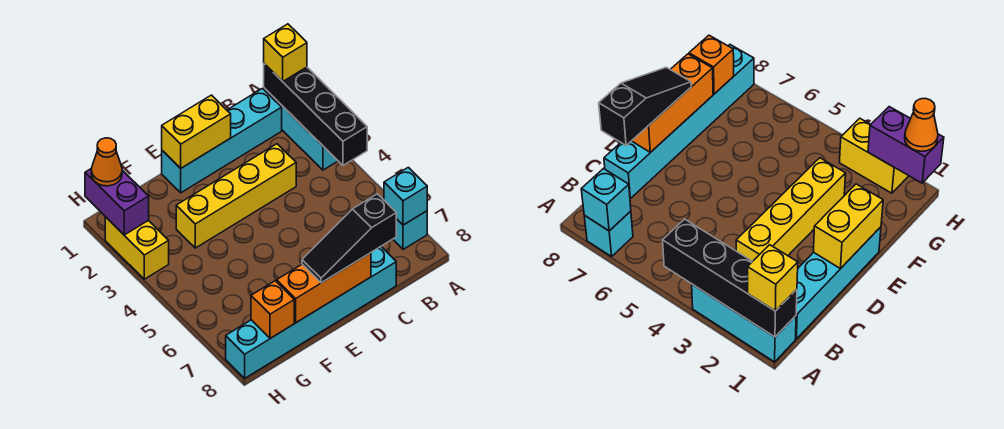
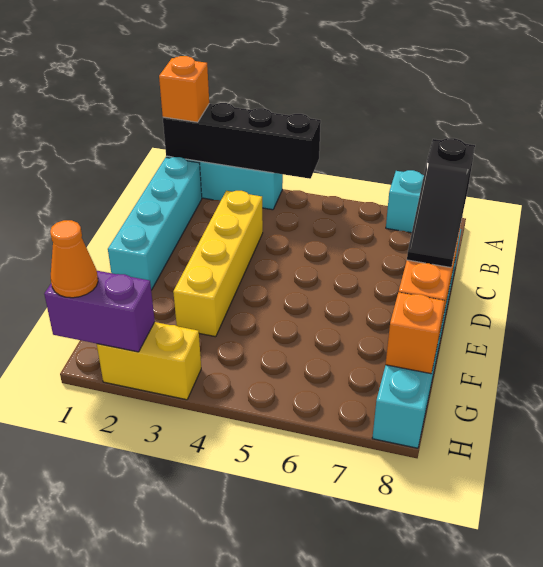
yellow 1x1 brick [264,24,307,81] -> orange 1x1 brick [159,56,209,122]
cyan 1x1 brick [384,167,427,225] -> none
yellow 1x2 brick [162,95,231,168] -> none

